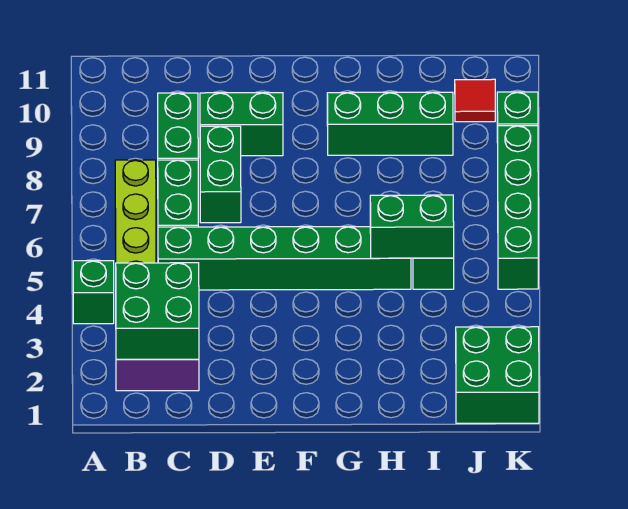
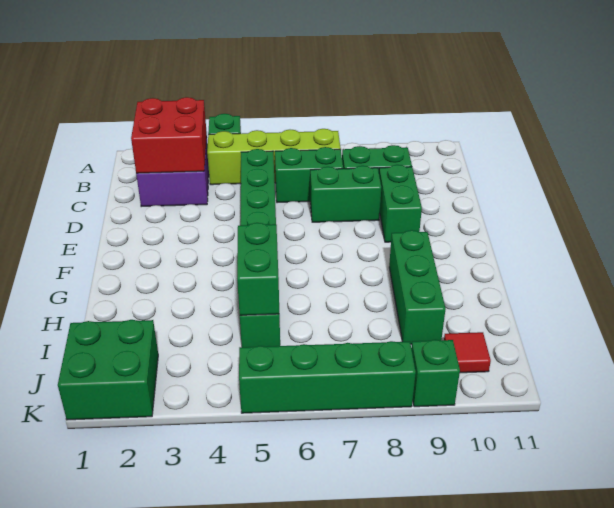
green 2x2 brick [116,263,199,359] -> red 2x2 brick [131,97,207,174]

